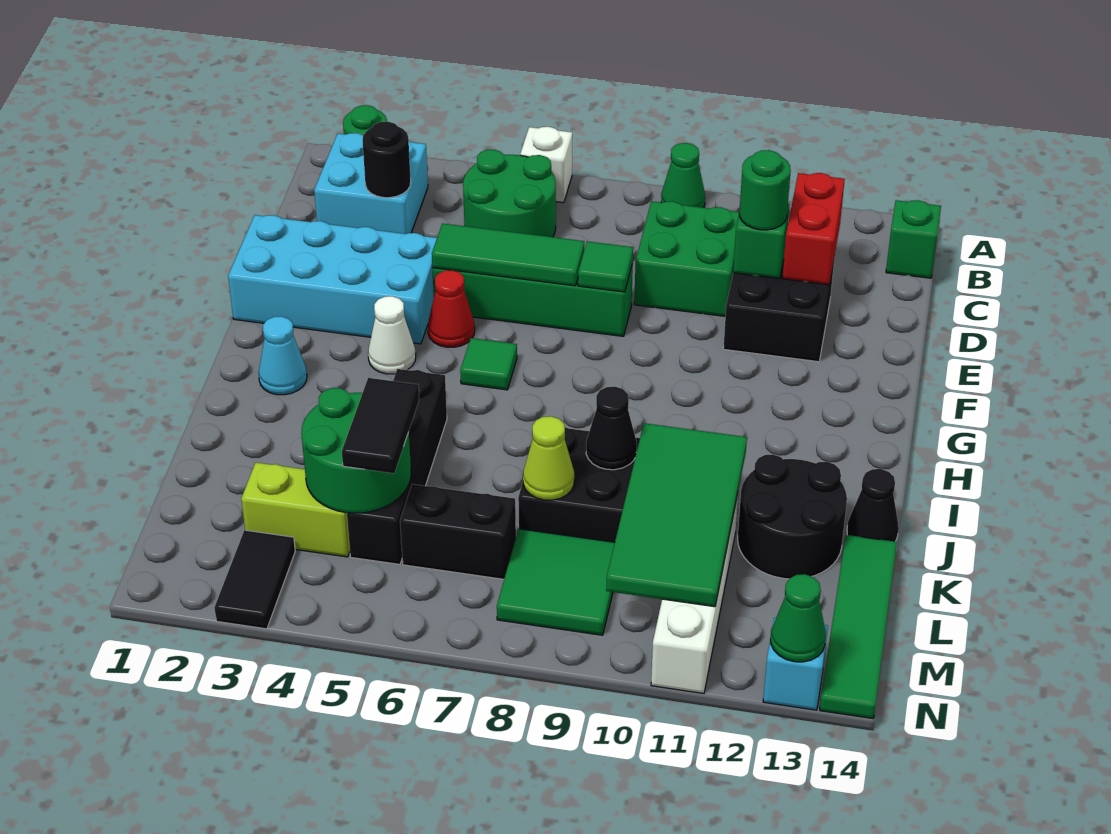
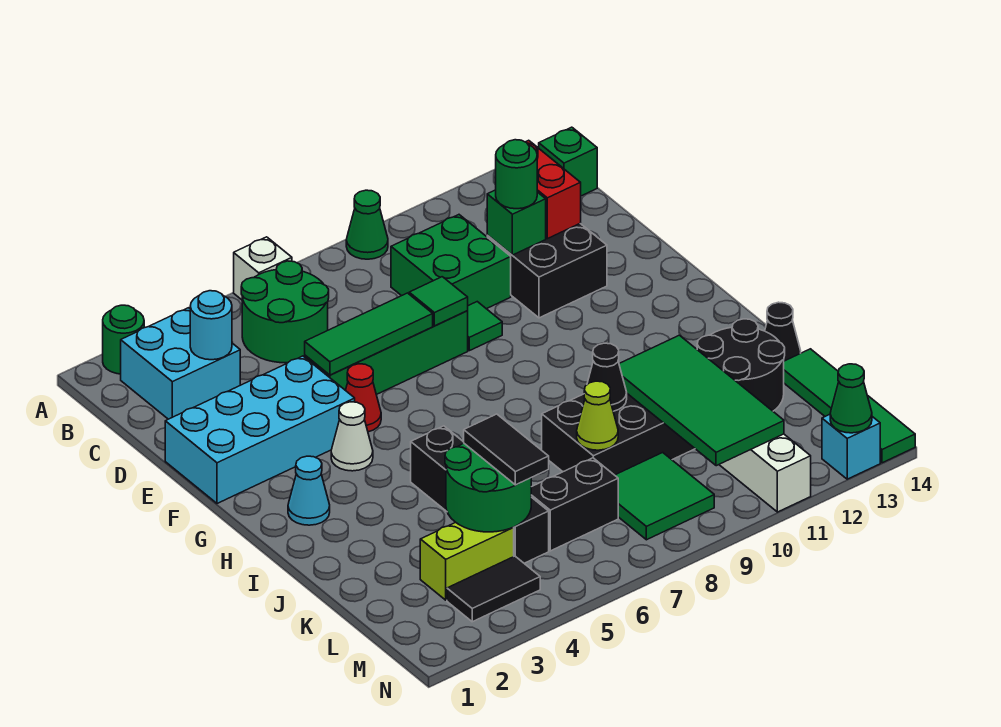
black 1x1 round brick [362,122,411,198] -> cyan 1x1 round brick [190,291,232,360]
green 1x1 tile [460,338,517,390] -> green 1x1 tile moved to [467,302,502,351]
black 1x2 tile [214,530,295,629] -> black 1x2 tile turned to [447,556,540,622]

